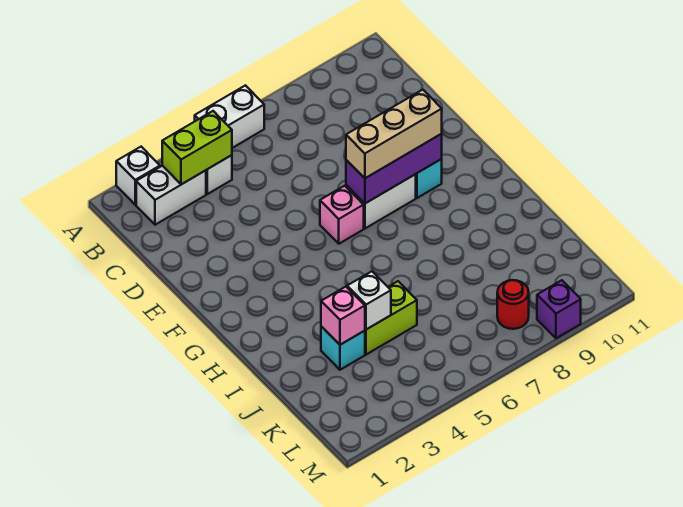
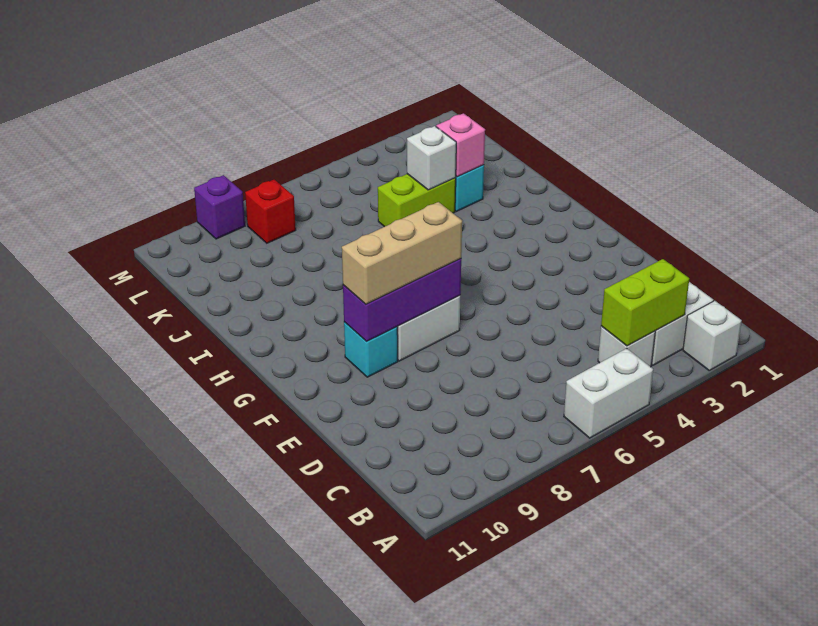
pink 1x1 brick [320,186,364,244] -> none
red 1x1 round brick [497,280,529,329] -> red 1x1 brick [245,180,296,243]

